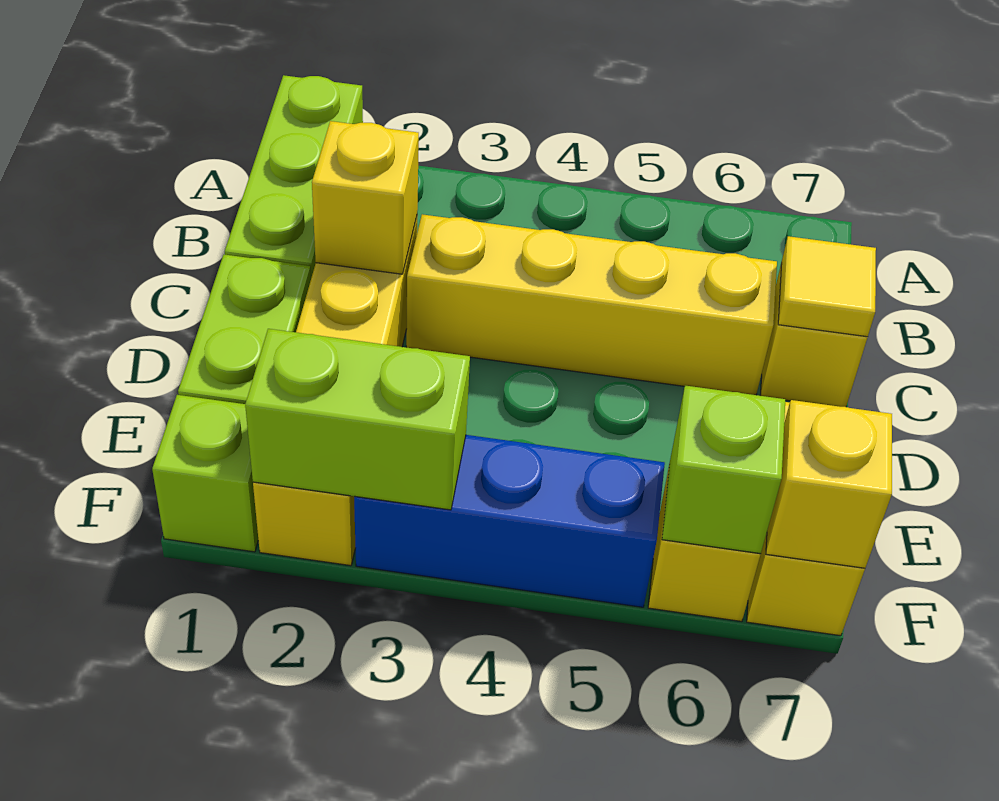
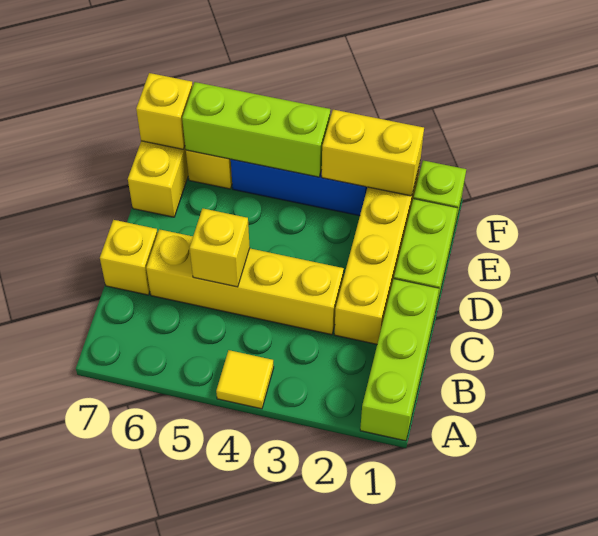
yellow 1x1 brick [312,121,419,274] -> yellow 1x1 brick moved to [190,208,250,287]
yellow 1x1 tile [778,236,876,337] -> yellow 1x1 tile moved to [216,350,274,409]
lime 1x2 brick [245,329,470,510] -> yellow 1x2 brick [322,110,424,196]
lime 1x1 brick [662,386,785,554] -> lime 1x3 brick [182,82,330,177]

